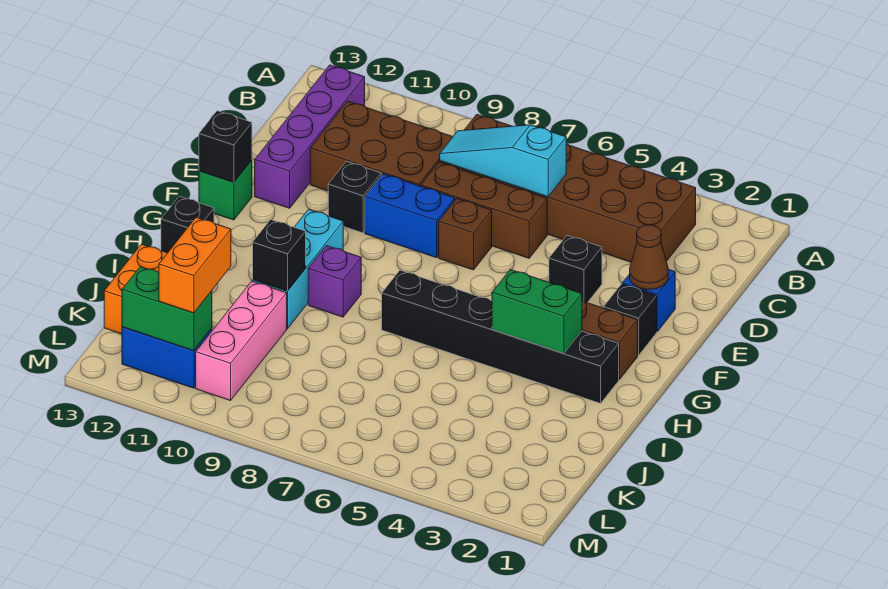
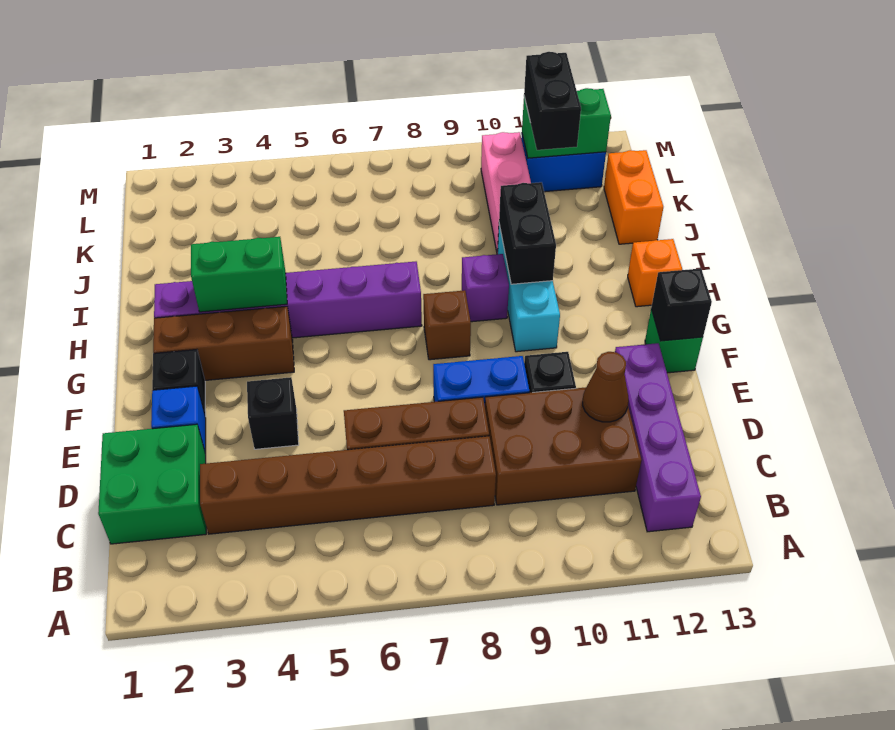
brown 2x6 brick [440,114,696,262] -> brown 1x6 brick [200,436,496,534]
none -> green 2x2 brick [98,424,206,544]
cyan 1x3 slope [440,125,566,197] -> none
brown 1x1 cone [630,225,668,289] -> brown 1x1 cone moved to [583,352,629,422]
brown 1x1 brick [439,199,492,270] -> brown 1x1 brick moved to [423,290,471,360]
black 1x6 brick [382,270,619,403] -> purple 1x6 brick [154,262,422,338]
black 1x1 brick [161,196,214,253] -> orange 1x1 brick [628,239,682,307]
black 1x1 brick [253,220,306,291] -> black 1x2 brick [499,182,556,284]
orange 1x2 brick [159,217,231,313] -> black 1x2 brick [524,52,581,150]

